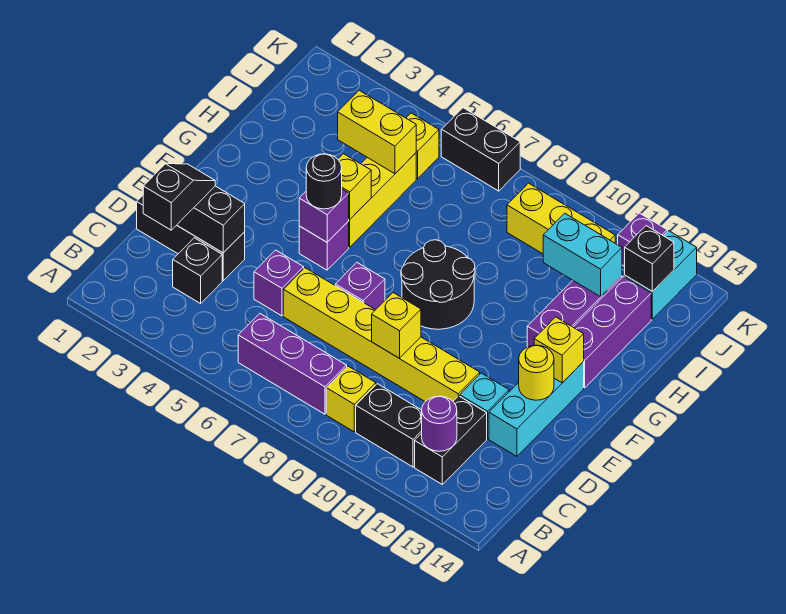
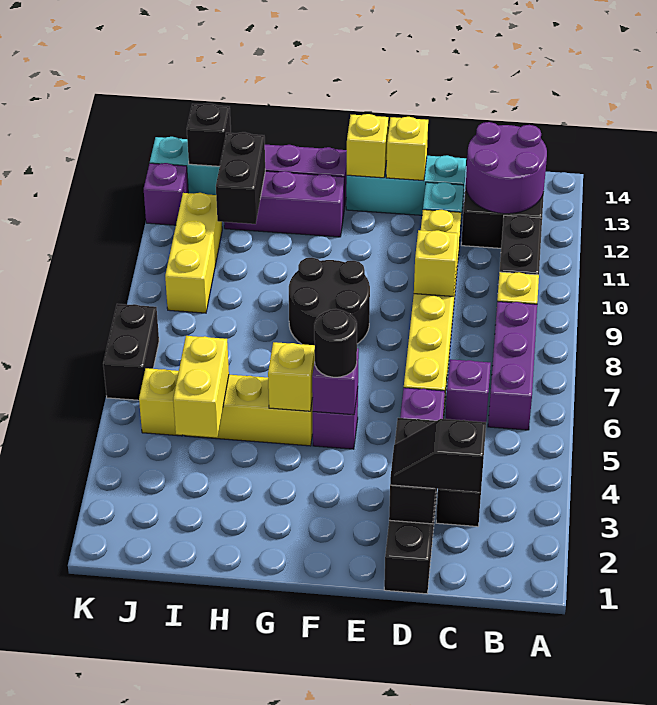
purple 1x1 round brick [422,396,457,451] -> purple 2x2 round brick [466,122,547,214]
purple 1x1 brick [335,263,385,310] -> purple 1x1 brick moved to [445,359,491,422]
yellow 1x1 round brick [519,345,554,400] -> yellow 1x1 brick [386,117,428,181]
cyan 1x2 brick [543,213,622,297] -> black 1x2 brick [216,132,265,224]

